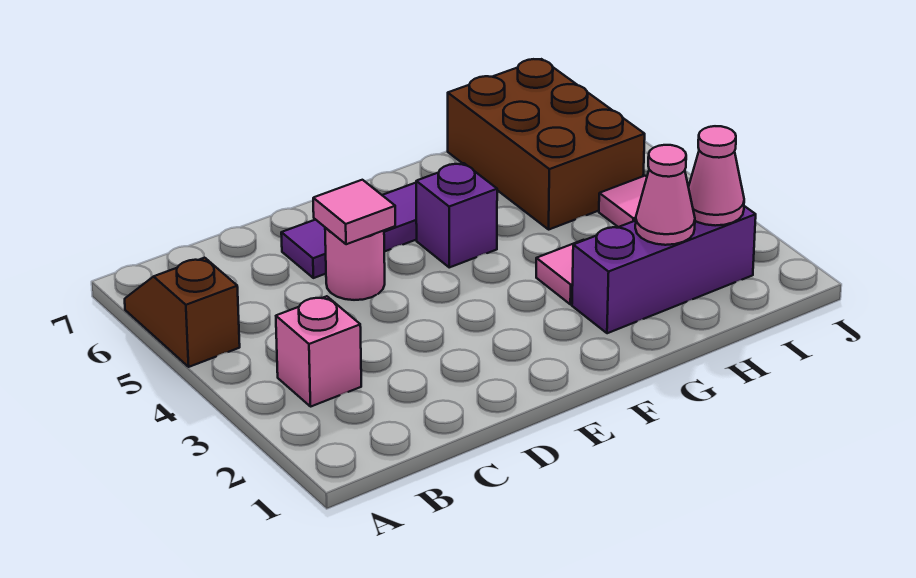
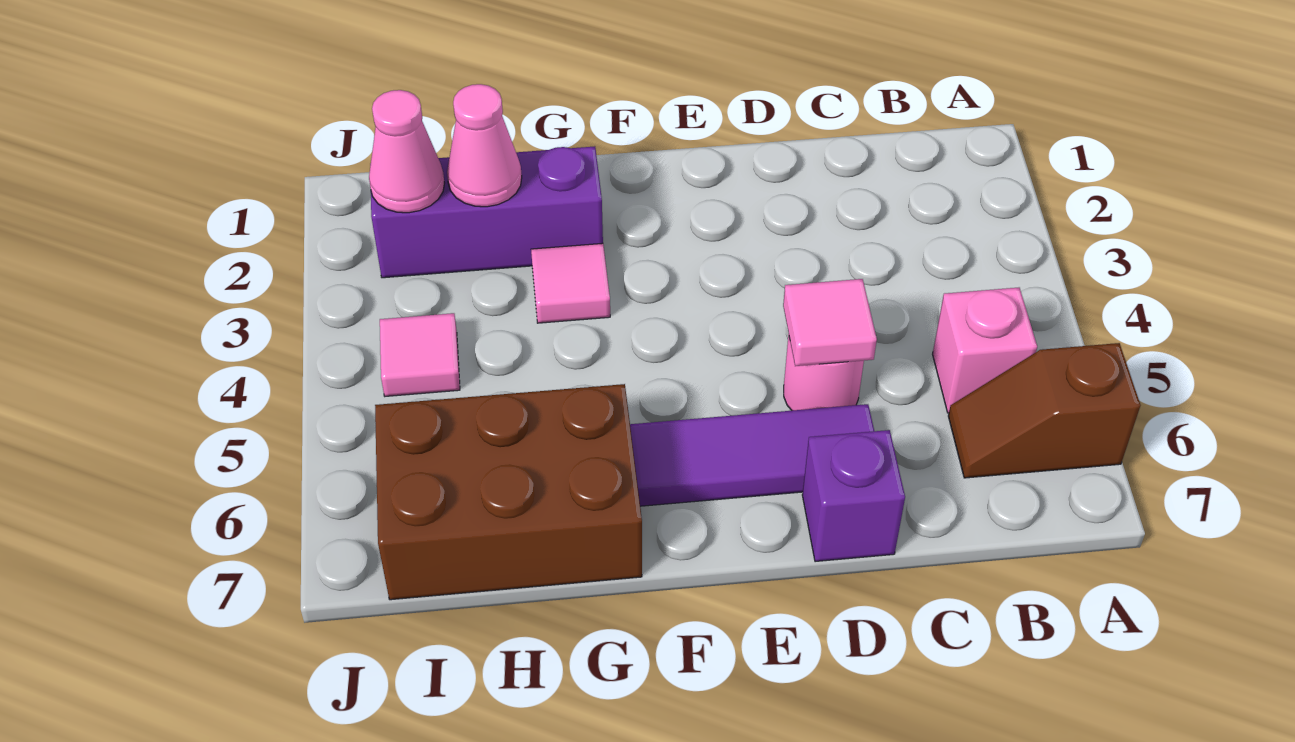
brown 1x2 slope [125,258,240,367] -> brown 1x2 slope turned to [948,343,1140,478]
pink 1x1 brick [276,296,361,406] -> pink 1x1 brick moved to [933,288,1037,413]
purple 1x1 brick [416,163,497,267] -> purple 1x1 brick moved to [802,430,905,562]
brown 2x3 brick [448,59,645,229] -> brown 2x3 brick turned to [375,384,642,600]

